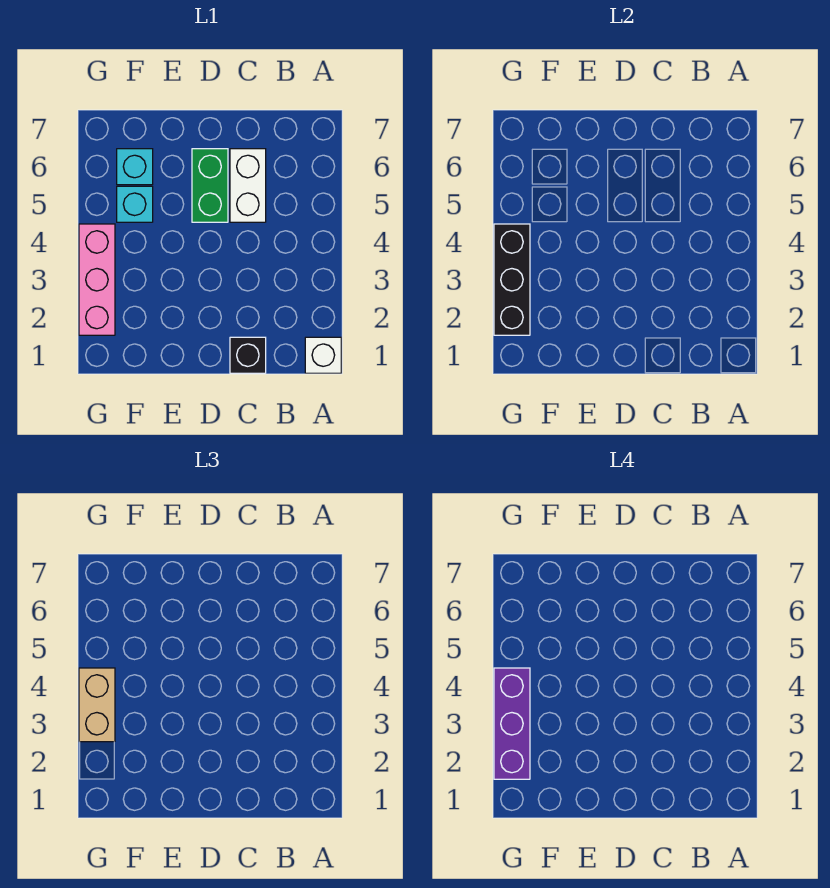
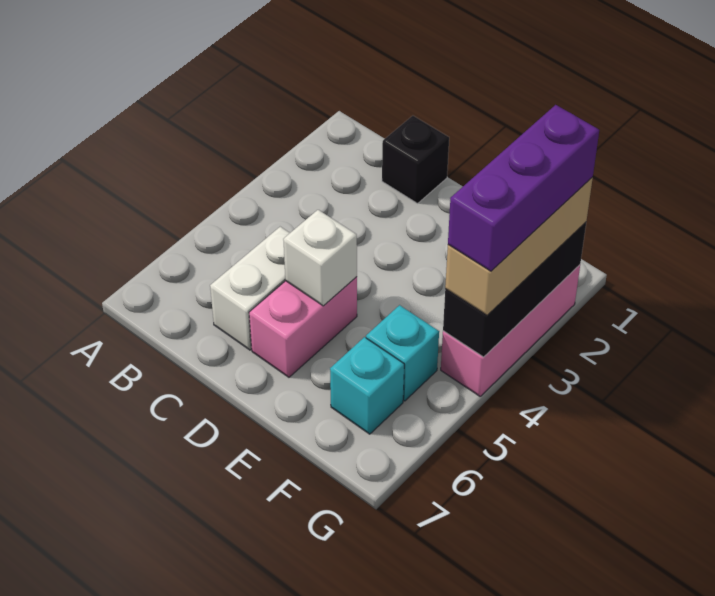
white 1x1 brick [305,337,341,373] -> white 1x1 brick moved to [283,210,357,306]
green 1x2 brick [192,149,228,222] -> pink 1x2 brick [249,277,357,377]
tan 1x2 brick [79,668,115,742] -> tan 1x3 brick [445,177,593,315]

